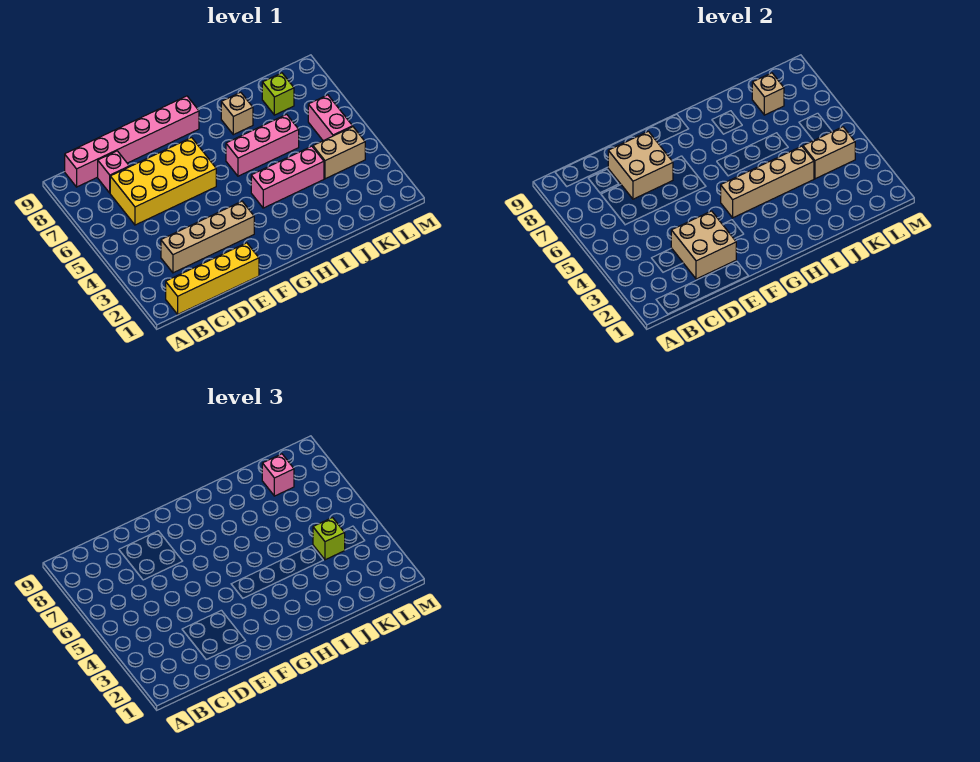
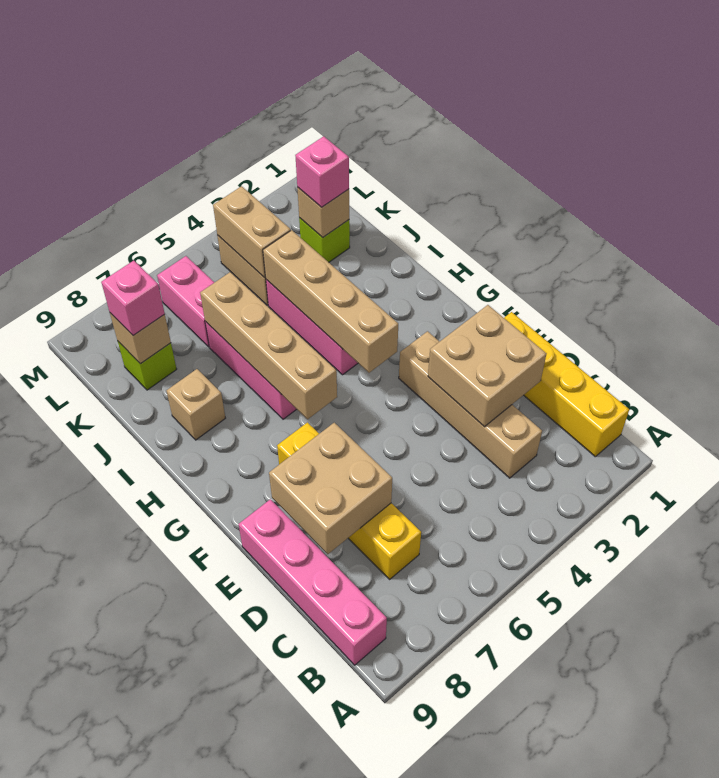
pink 1x6 brick [65,96,199,187] -> pink 1x4 brick [239,499,387,665]
yellow 2x4 brick [110,138,216,225] -> yellow 1x4 brick [277,422,421,579]
pink 1x1 brick [98,151,129,193] -> pink 1x1 brick moved to [295,136,349,207]
none -> tan 1x4 brick [200,272,337,419]
none -> tan 1x1 brick [297,187,349,238]
lime 1x1 brick [313,518,345,560] -> lime 1x1 brick moved to [299,218,350,262]
pink 1x2 brick [308,95,353,141] -> pink 1x2 brick turned to [157,256,214,347]

